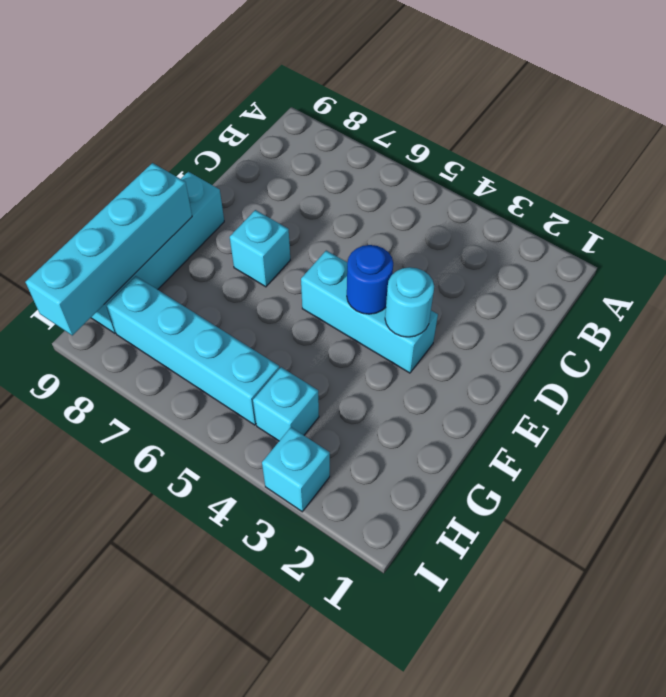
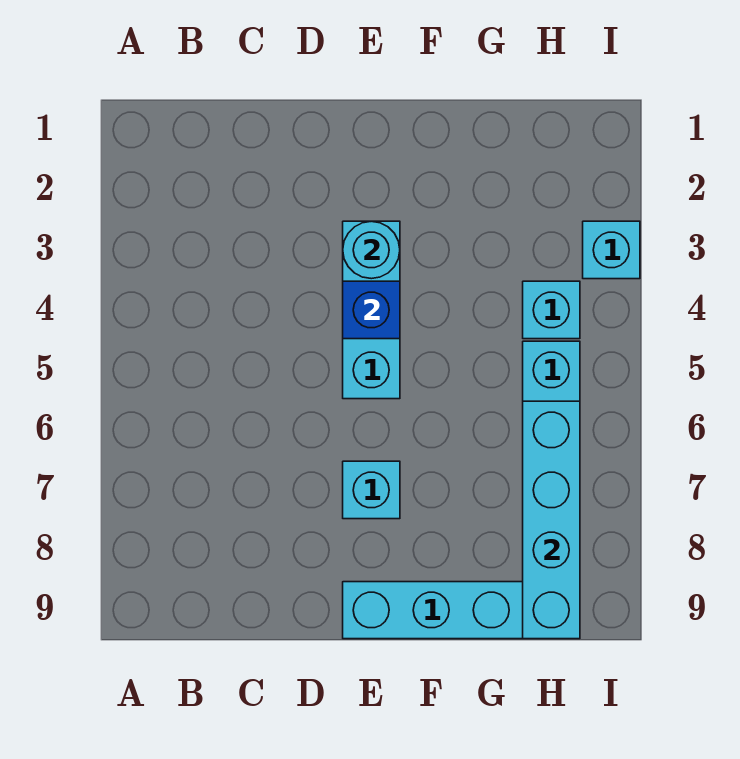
blue 1x1 round brick [347,245,393,314] -> blue 1x1 brick [343,281,400,339]
cyan 1x4 brick [25,163,192,335] -> cyan 1x4 brick turned to [523,401,580,639]

